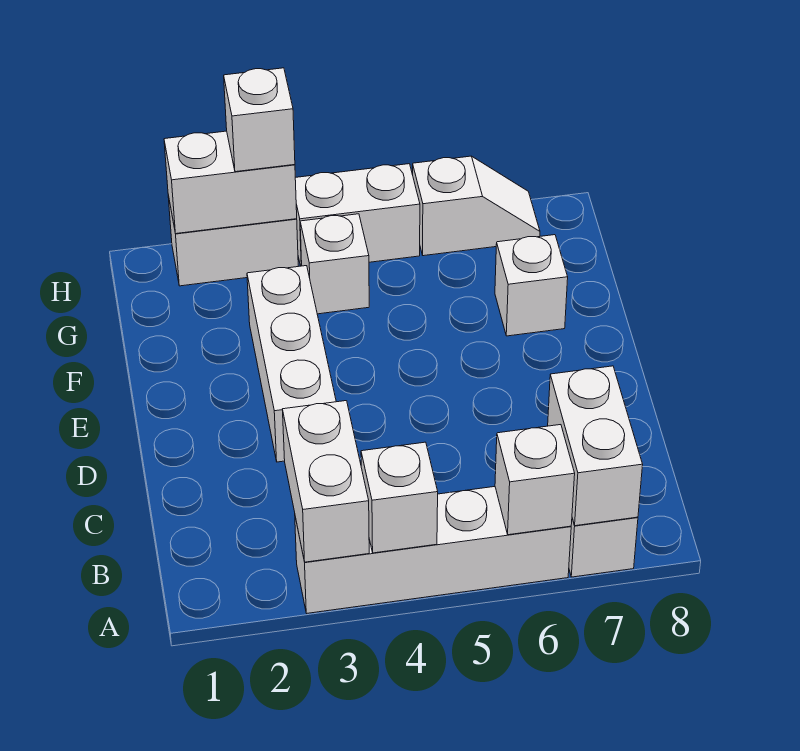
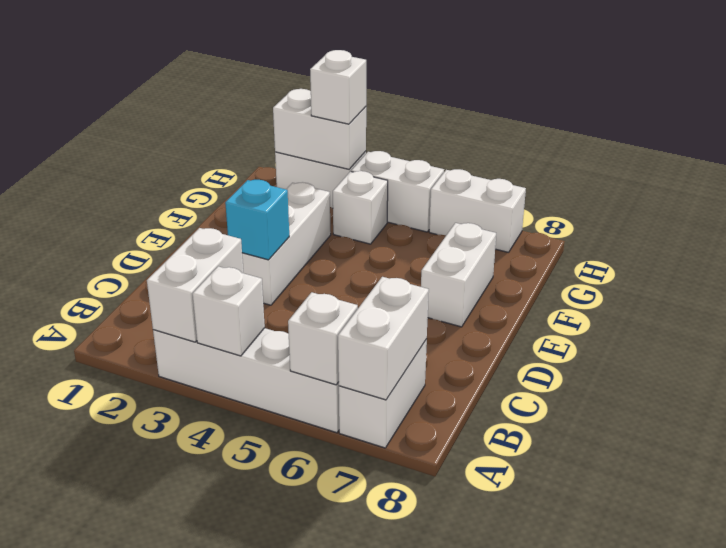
none -> cyan 1x1 brick [225,180,289,260]
white 1x1 brick [495,235,568,336] -> white 1x2 brick [421,223,496,327]
white 1x2 slope [413,156,540,256] -> white 1x2 brick [429,169,526,252]

